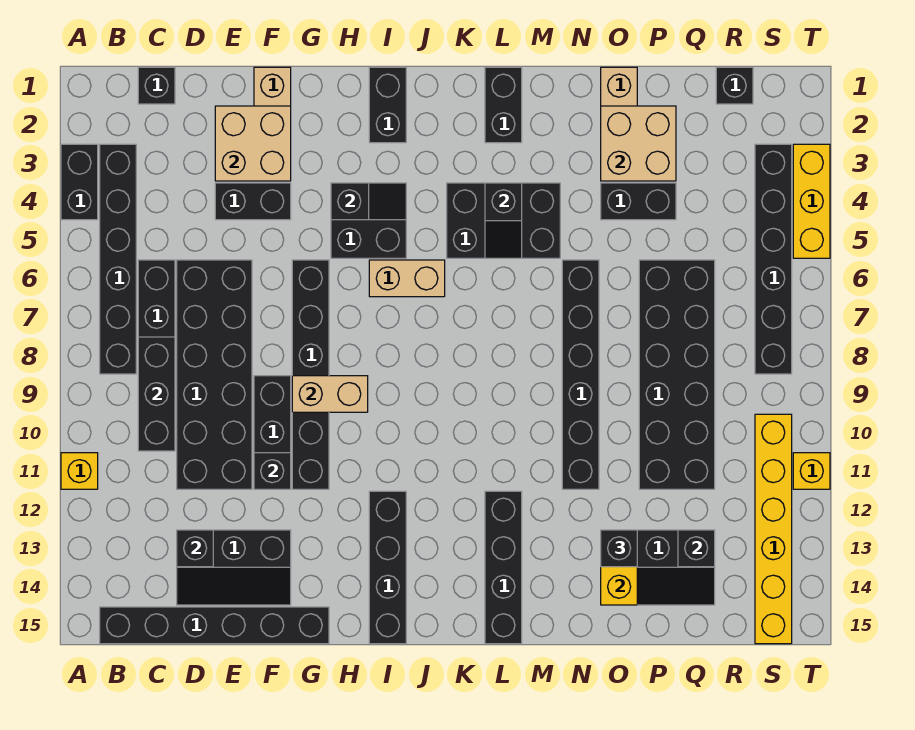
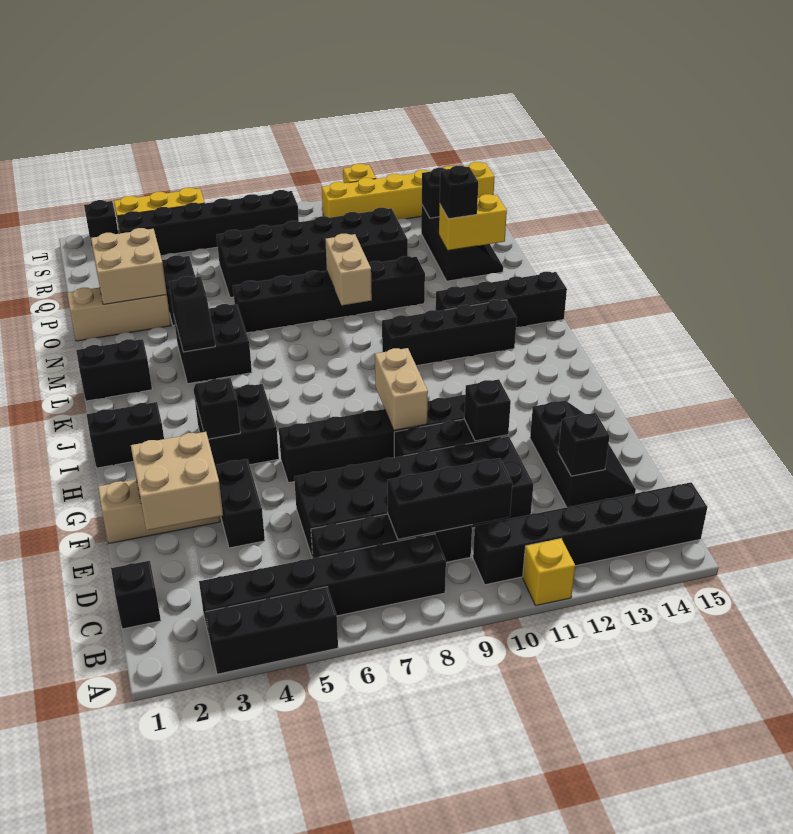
black 1x2 brick [61,144,98,220] -> black 1x3 brick [206,587,338,674]
black 1x6 brick [100,607,329,644] -> black 1x6 brick turned to [473,482,707,585]
tan 1x2 brick [369,260,445,297] -> tan 1x2 brick moved to [325,234,372,305]
black 1x4 brick [369,491,406,644] -> black 1x4 brick moved to [382,300,517,366]
black 2x3 brick [447,183,560,258] -> black 2x2 brick [174,304,252,384]
black 1x2 slope [485,183,522,258] -> black 1x2 slope turned to [169,276,215,352]
black 1x1 brick [716,67,753,104] -> black 1x1 brick moved to [84,200,118,250]

